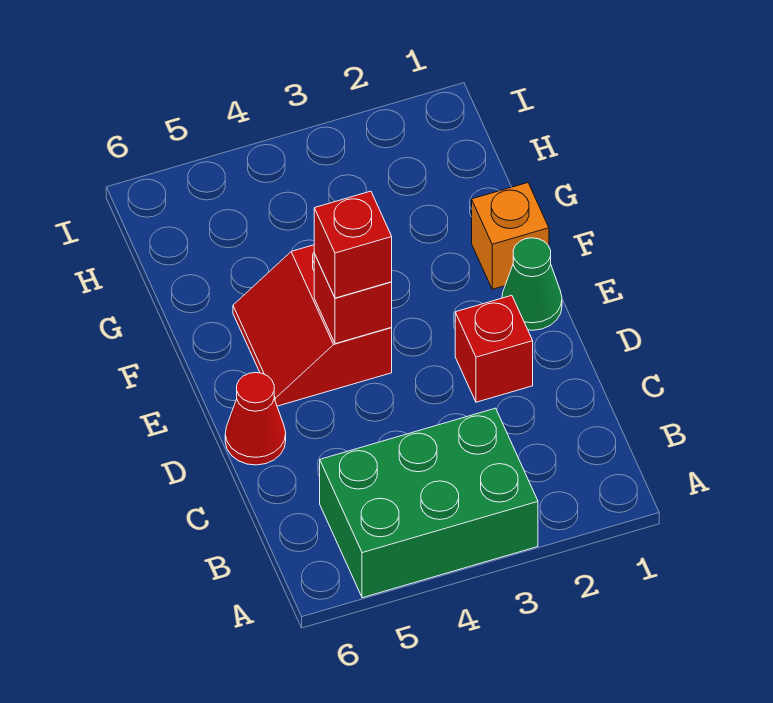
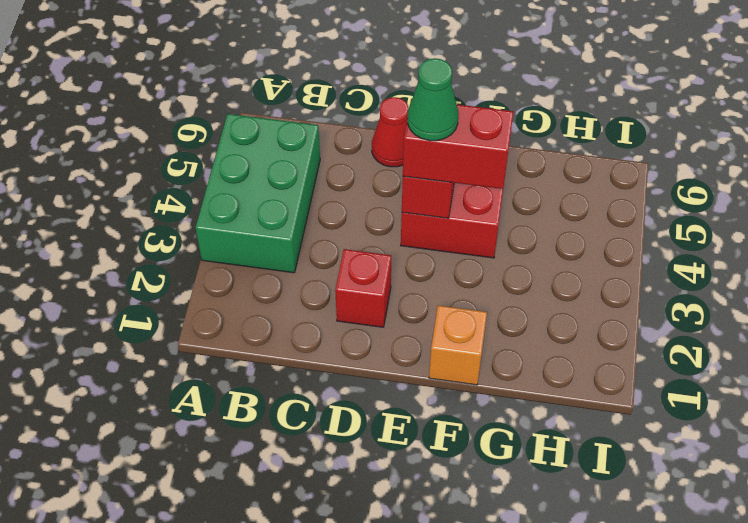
green 1x1 cone [502,238,562,330] -> green 1x1 cone moved to [407,58,458,141]
red 1x1 brick [314,191,392,298] -> red 1x2 brick [403,99,513,189]

